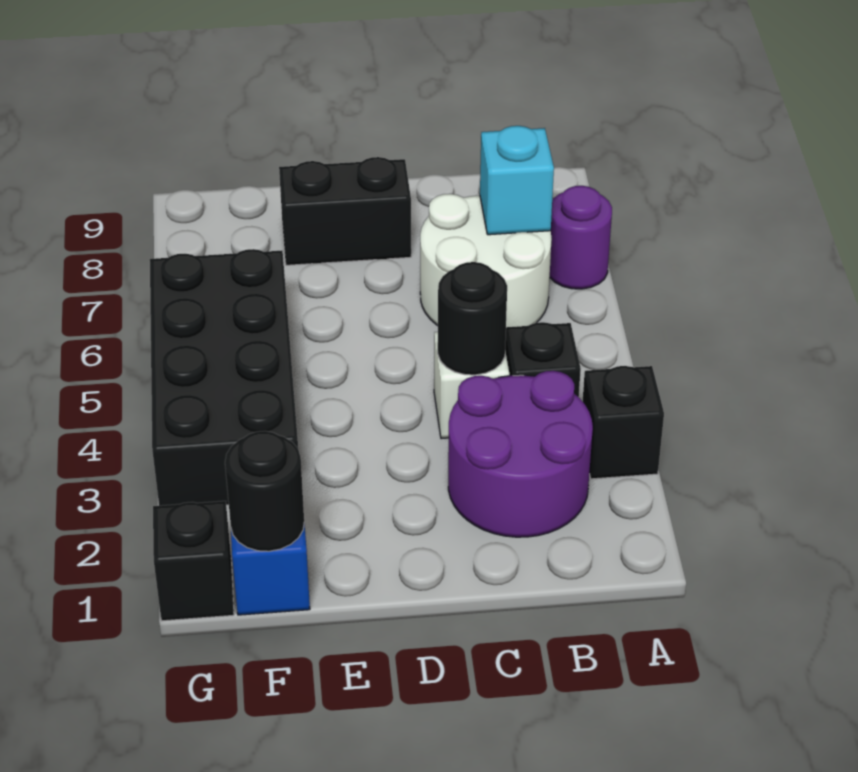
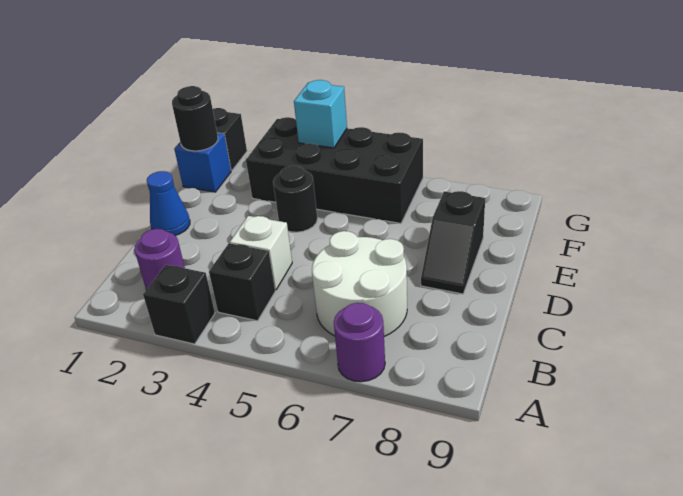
purple 2x2 round brick [448,371,593,537] -> purple 1x1 round brick [134,229,185,290]
cyan 1x1 brick [480,126,554,235] -> cyan 1x1 brick moved to [294,80,347,148]
black 1x1 round brick [438,262,507,375] -> black 1x1 round brick moved to [273,166,317,232]
none -> blue 1x1 cone [147,171,190,235]
black 1x2 brick [279,157,411,265] -> black 1x2 slope [421,191,485,294]

